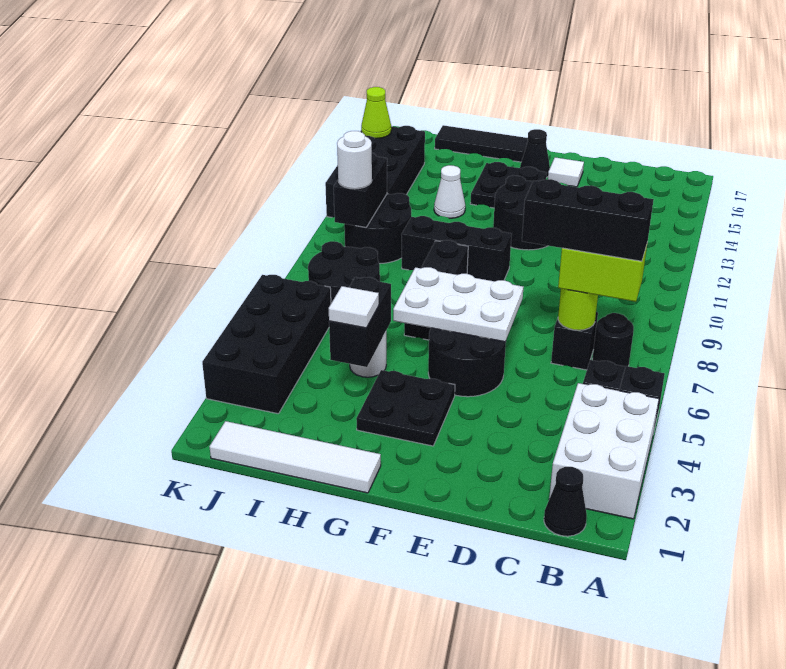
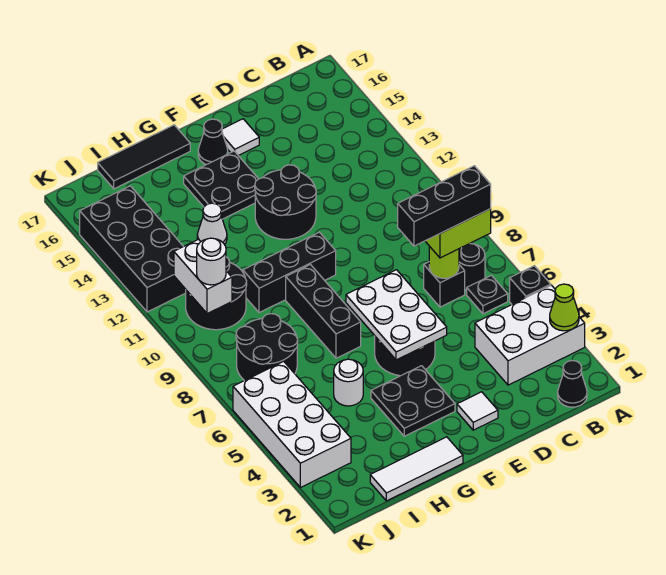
white 2x3 brick [549,383,659,519] -> white 2x3 brick turned to [475,285,585,385]
white 2x3 plate [393,267,524,342] -> white 2x3 plate turned to [346,270,447,360]
white 1x4 tile [209,421,381,493] -> white 1x3 tile [370,437,463,501]
black 1x2 brick [329,277,391,367] -> none
white 1x1 tile [329,286,379,328] -> white 1x1 tile moved to [457,392,498,430]
black 2x4 brick [202,275,331,414] -> white 2x4 brick [233,361,351,487]
black 1x2 brick [334,153,387,227] -> white 1x2 brick [174,239,232,314]
lime 1x1 cone [361,87,391,138] -> lime 1x1 cone moved to [550,284,579,331]

